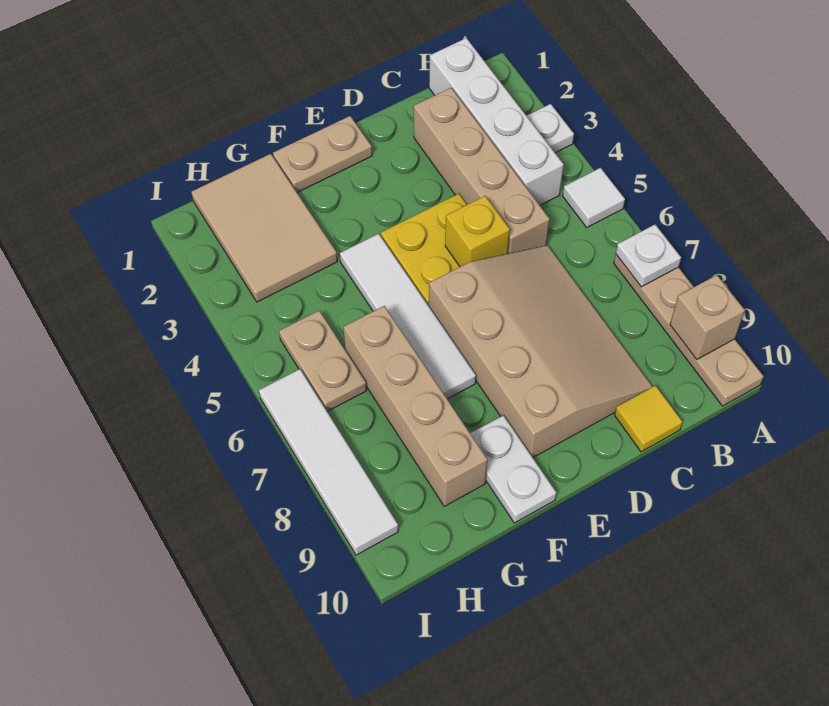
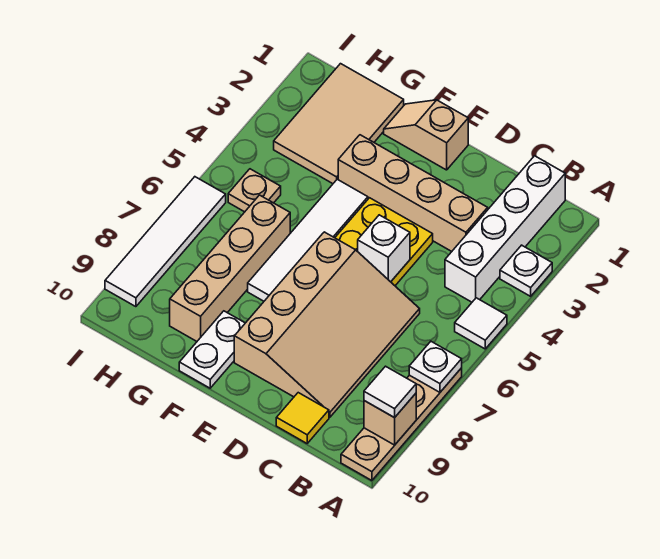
none -> white 1x1 tile [364,366,416,418]
tan 1x4 brick [414,88,550,254] -> tan 1x4 brick turned to [338,135,488,251]
yellow 1x1 brick [445,196,510,267] -> white 1x1 brick [358,215,410,282]
tan 1x2 plate [273,116,372,192] -> tan 1x2 slope [384,100,468,170]
tan 1x2 plate [279,311,367,411] -> tan 1x1 plate [228,169,281,212]

